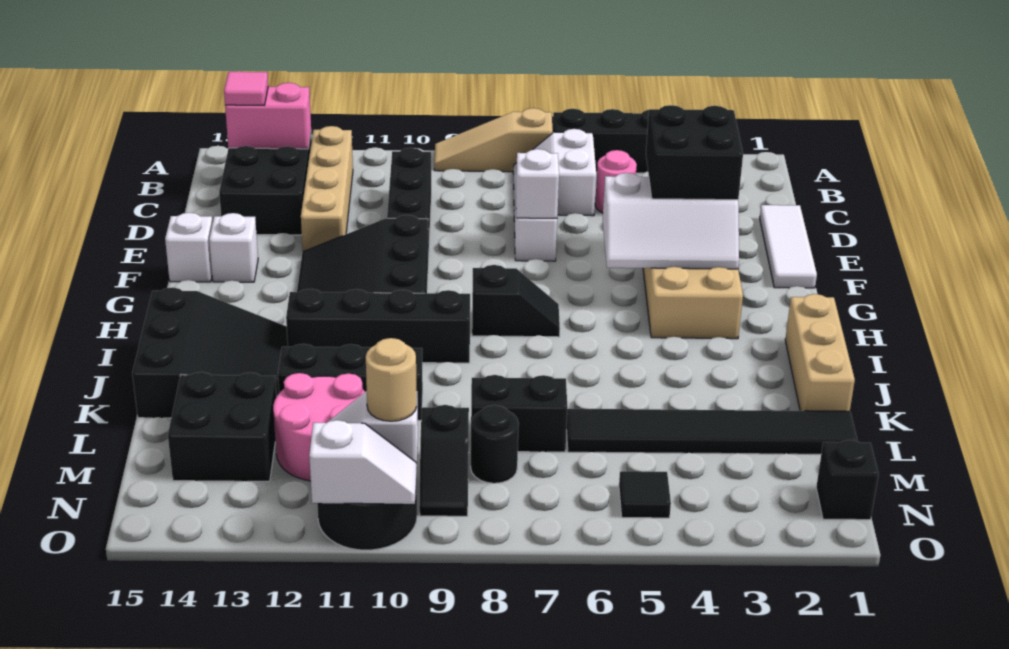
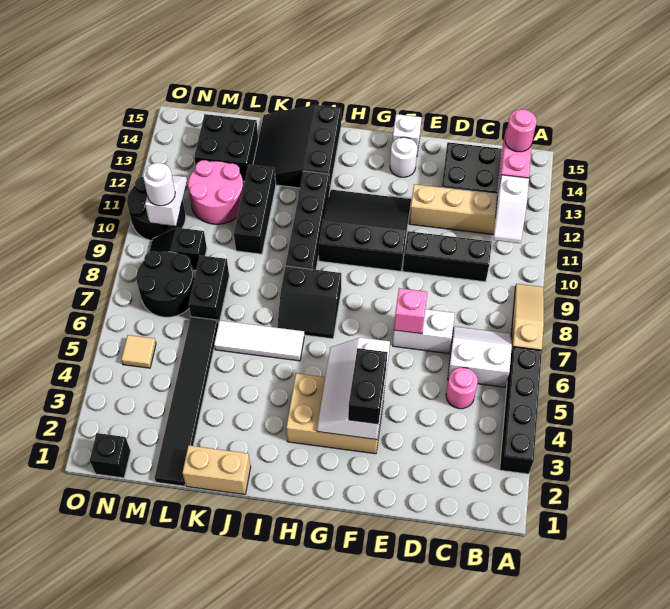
pink 1x1 tile [224,72,268,105] -> pink 1x1 round brick [505,109,537,152]
white 1x3 tile [760,205,817,288] -> white 1x3 tile moved to [214,321,304,361]
black 2x2 brick [646,105,743,200] -> black 1x2 brick [348,348,388,425]
white 1x1 brick [516,149,559,218] -> pink 1x1 brick [394,288,427,334]
white 1x1 brick [209,213,258,282] -> white 1x1 round brick [390,137,417,177]
black 1x2 slope [472,265,560,337] -> black 2x2 slope [277,266,341,339]
tan 1x3 brick [785,294,855,411] -> tan 1x2 brick [182,445,251,494]
black 3x3 slope [132,287,288,418] -> black 3x3 slope turned to [253,105,341,188]
black 1x1 round brick [471,405,519,483] -> black 2x2 round brick [136,251,194,317]
black 1x1 tile [619,471,671,518] -> tan 1x1 tile [121,335,156,368]
tan 1x1 round brick [366,338,417,421] -> white 1x1 round brick [143,163,175,206]
white 1x2 slope [309,420,416,504] -> white 1x2 slope moved to [493,175,529,243]

